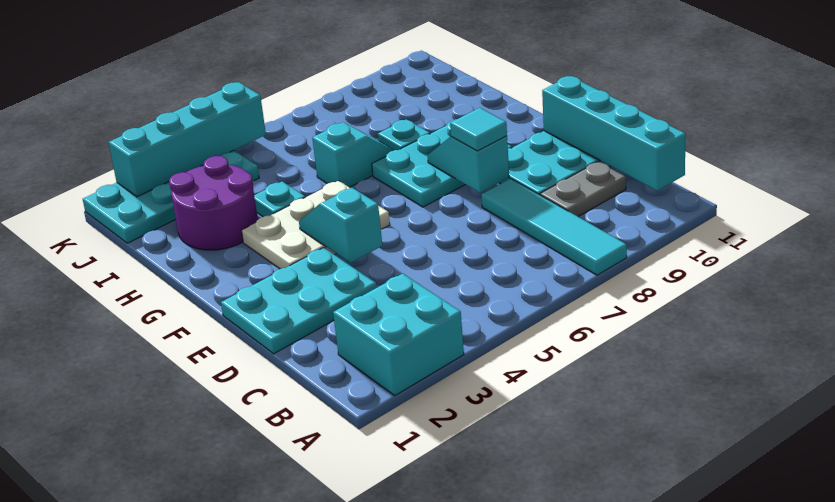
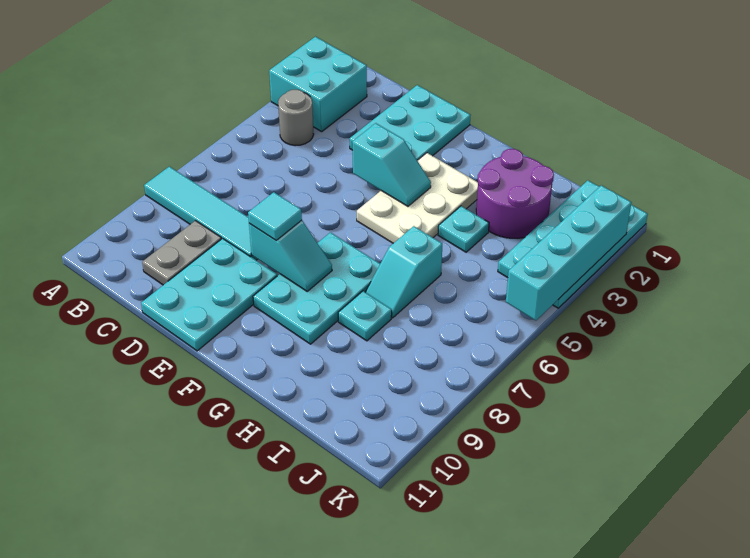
none -> grey 1x1 round brick [278,90,314,146]
cyan 1x4 brick [542,76,686,191] -> none

